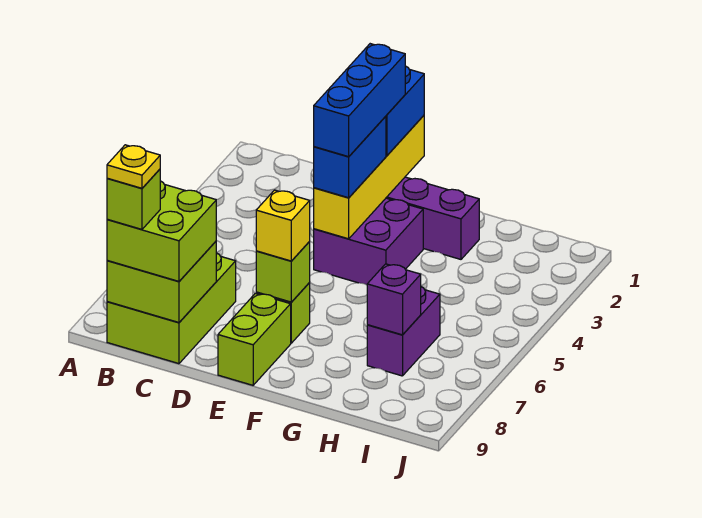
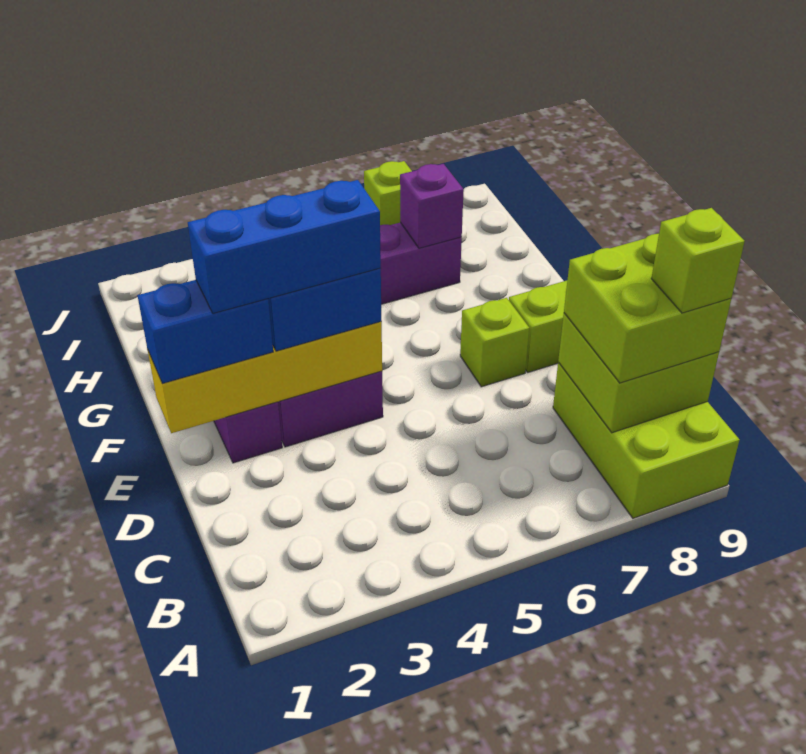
lime 2x3 brick [107,253,236,364] -> lime 2x3 brick turned to [553,363,739,518]
yellow 1x1 plate [107,145,160,188] -> none
lime 1x1 brick [256,242,310,302] -> lime 1x1 brick moved to [364,161,412,225]
yellow 1x1 brick [256,190,310,261] -> none

